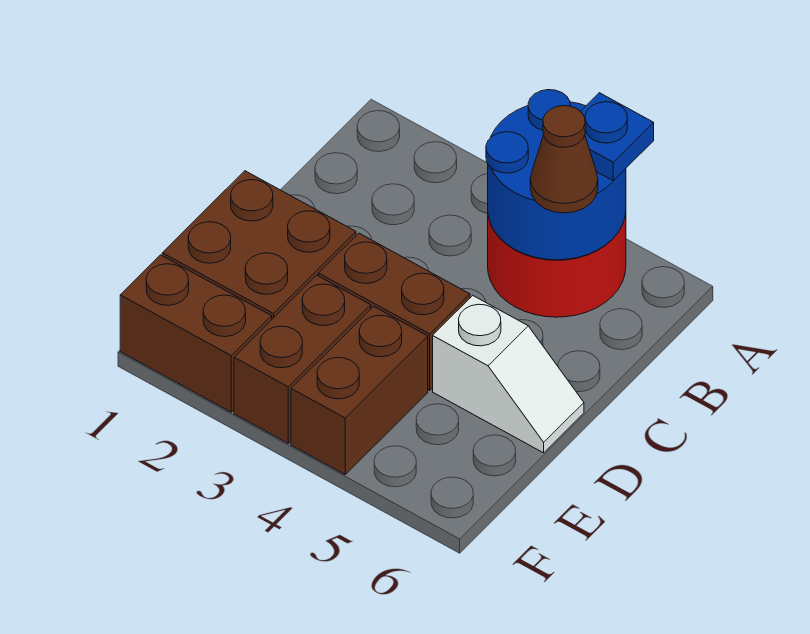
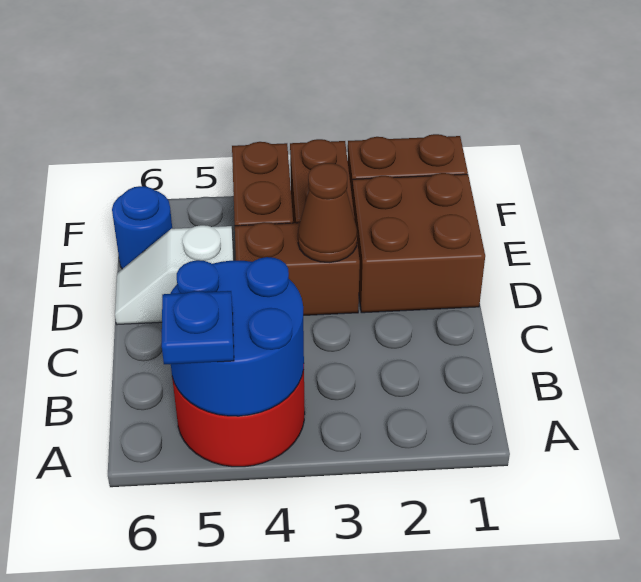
brown 1x1 cone [530,106,598,213] -> brown 1x1 cone moved to [298,163,357,262]
none -> blue 1x1 round brick [112,186,172,269]

